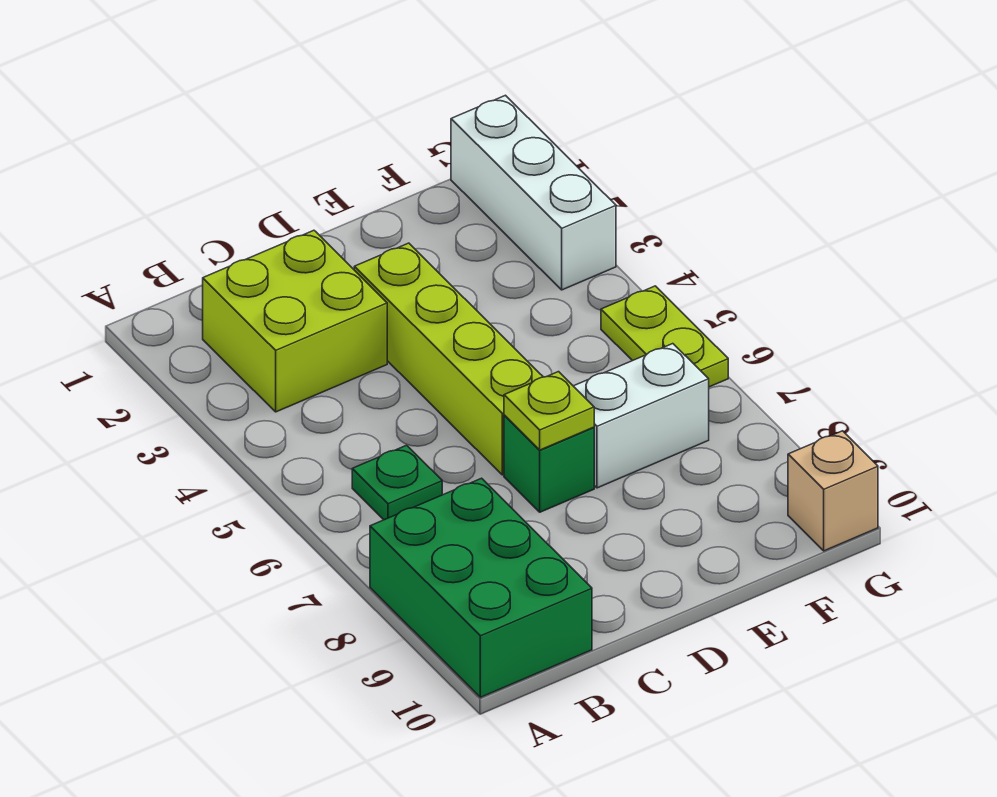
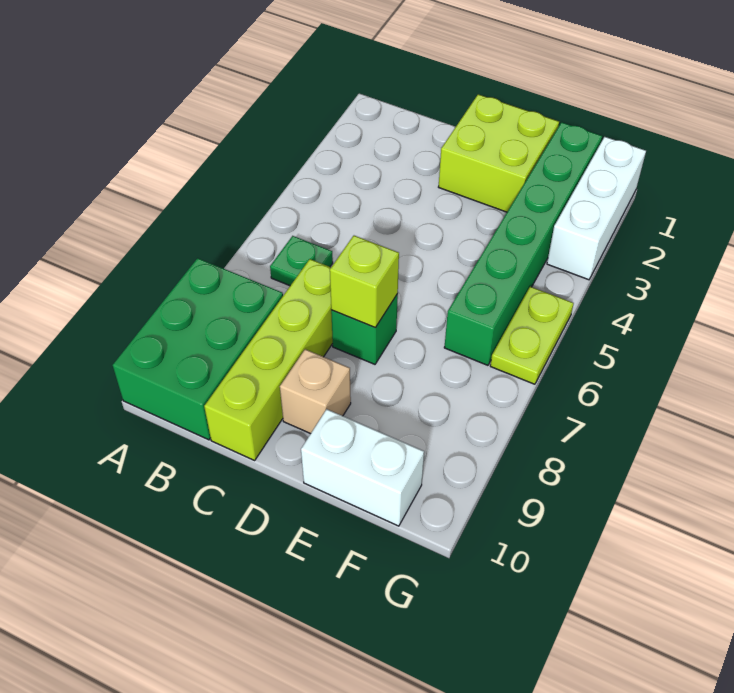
lime 2x2 brick [203,230,387,412] -> lime 2x2 brick moved to [439,94,559,212]
lime 1x4 brick [354,243,543,475] -> lime 1x4 brick moved to [204,259,333,460]
lime 1x1 plate [504,372,594,450] -> lime 1x1 brick [330,236,399,328]
white 1x2 brick [574,344,709,488] -> white 1x2 brick moved to [301,409,424,526]
none -> green 1x6 brick [444,122,602,365]
tan 1x1 brick [788,431,878,551] -> tan 1x1 brick moved to [280,349,351,434]

